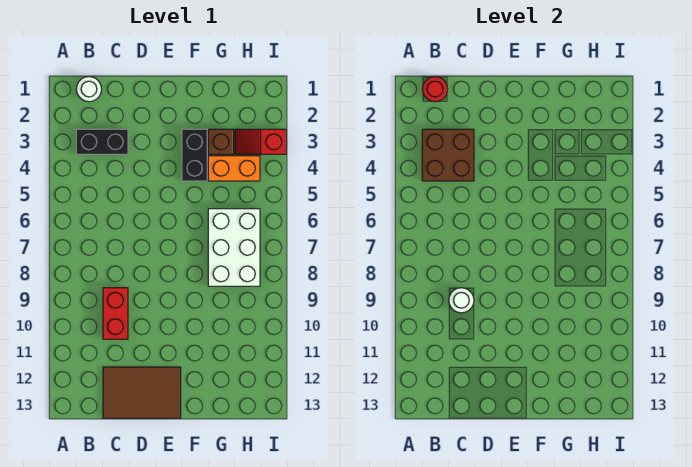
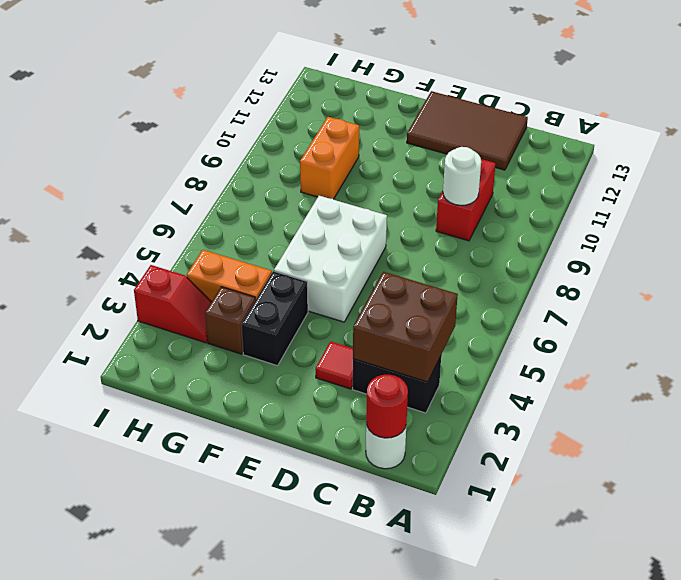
none -> red 1x1 tile [316,341,353,389]
white 2x3 brick [208,209,260,286] -> white 2x3 brick moved to [274,196,387,322]
none -> orange 1x2 brick [300,117,359,199]

